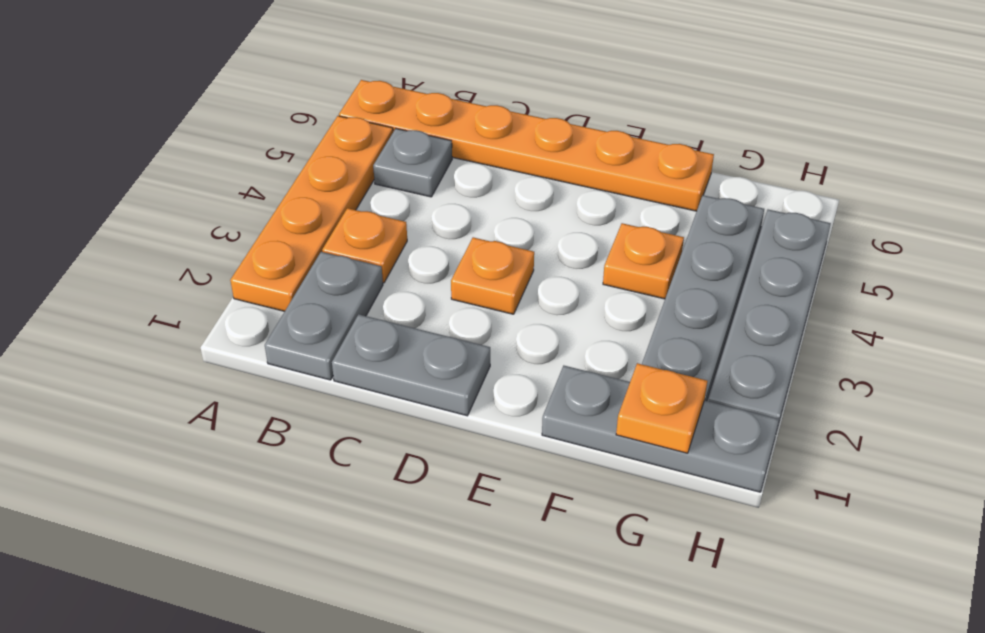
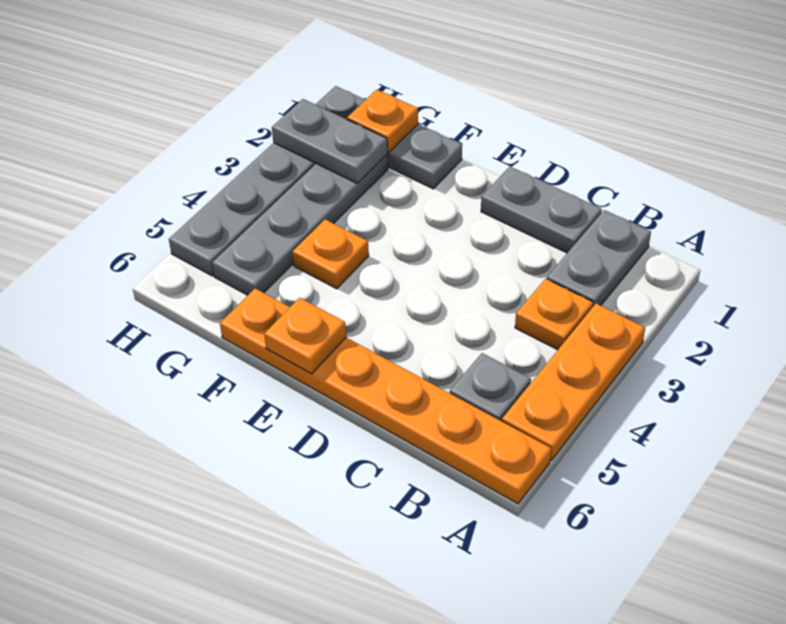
orange 1x4 plate [230,116,393,311] -> orange 1x3 plate [502,304,645,460]
orange 1x1 plate [451,237,534,314] -> orange 1x1 plate moved to [264,298,346,374]
none -> grey 1x2 plate [272,99,388,183]

